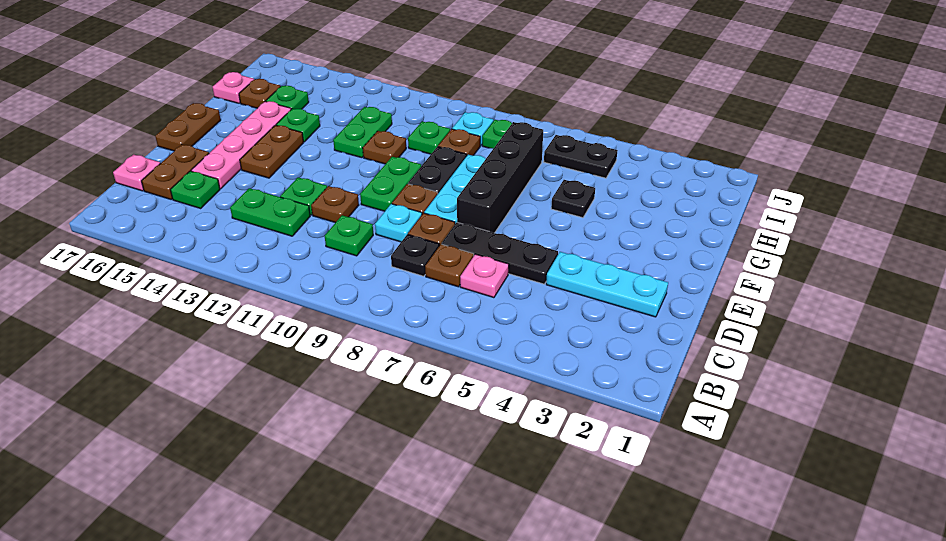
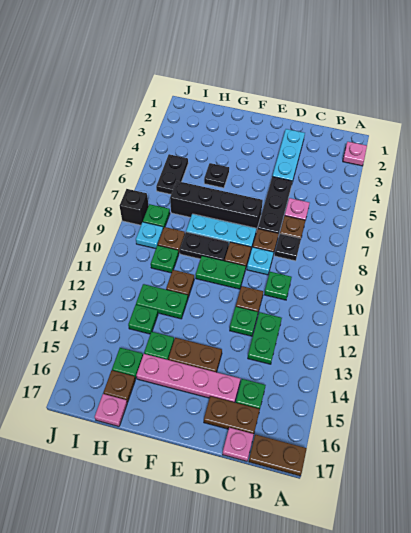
none -> pink 1x1 plate [343,142,367,166]
brown 1x2 plate [155,103,221,151] -> brown 1x2 plate moved to [249,435,307,476]
none -> green 1x1 plate [128,305,158,334]
none -> black 1x1 brick [120,189,148,225]

